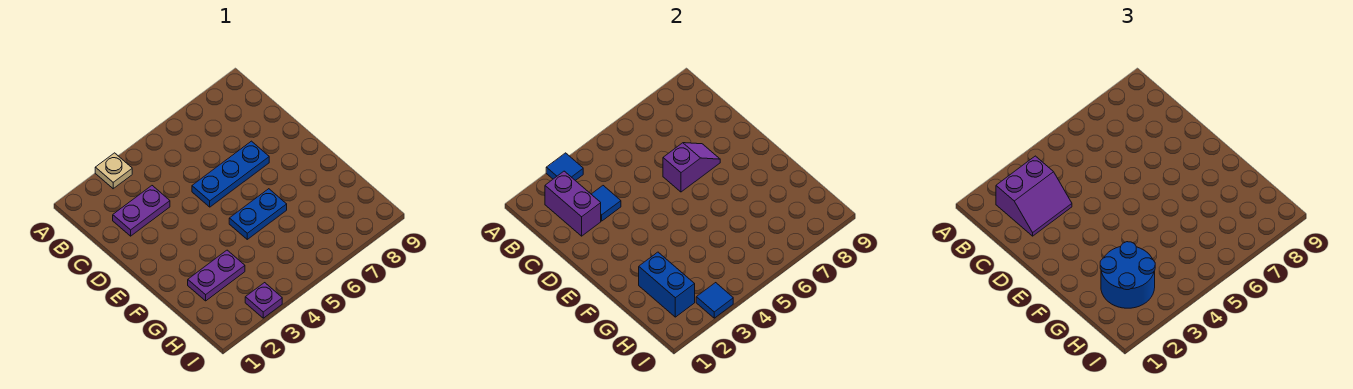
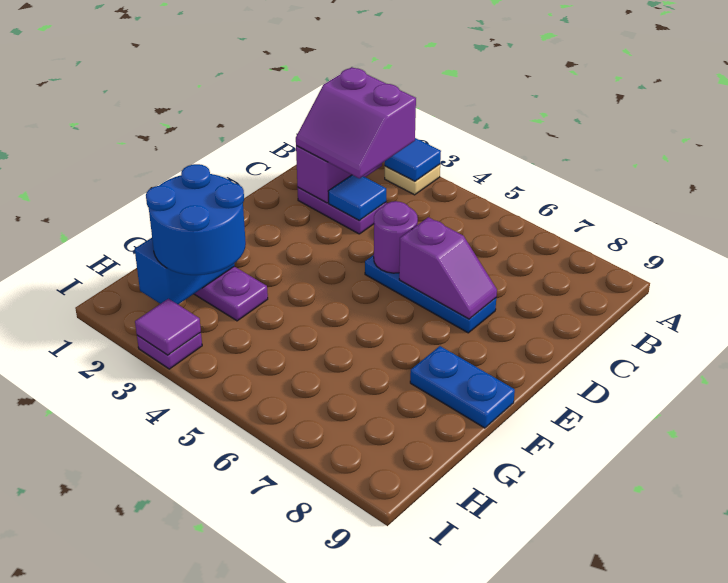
none -> purple 1x1 round brick [374,201,418,273]
blue 1x2 plate [229,189,287,239] -> blue 1x2 plate moved to [410,346,515,428]
blue 1x1 tile [696,283,733,318] -> purple 1x1 tile [135,299,201,355]

